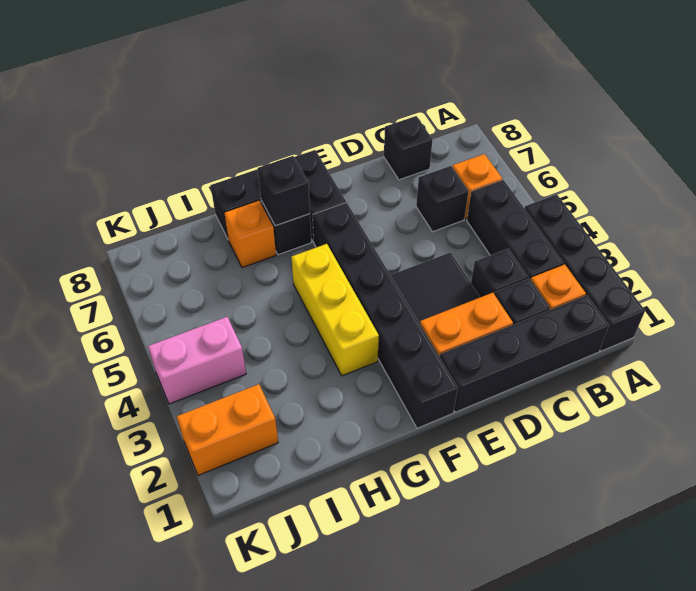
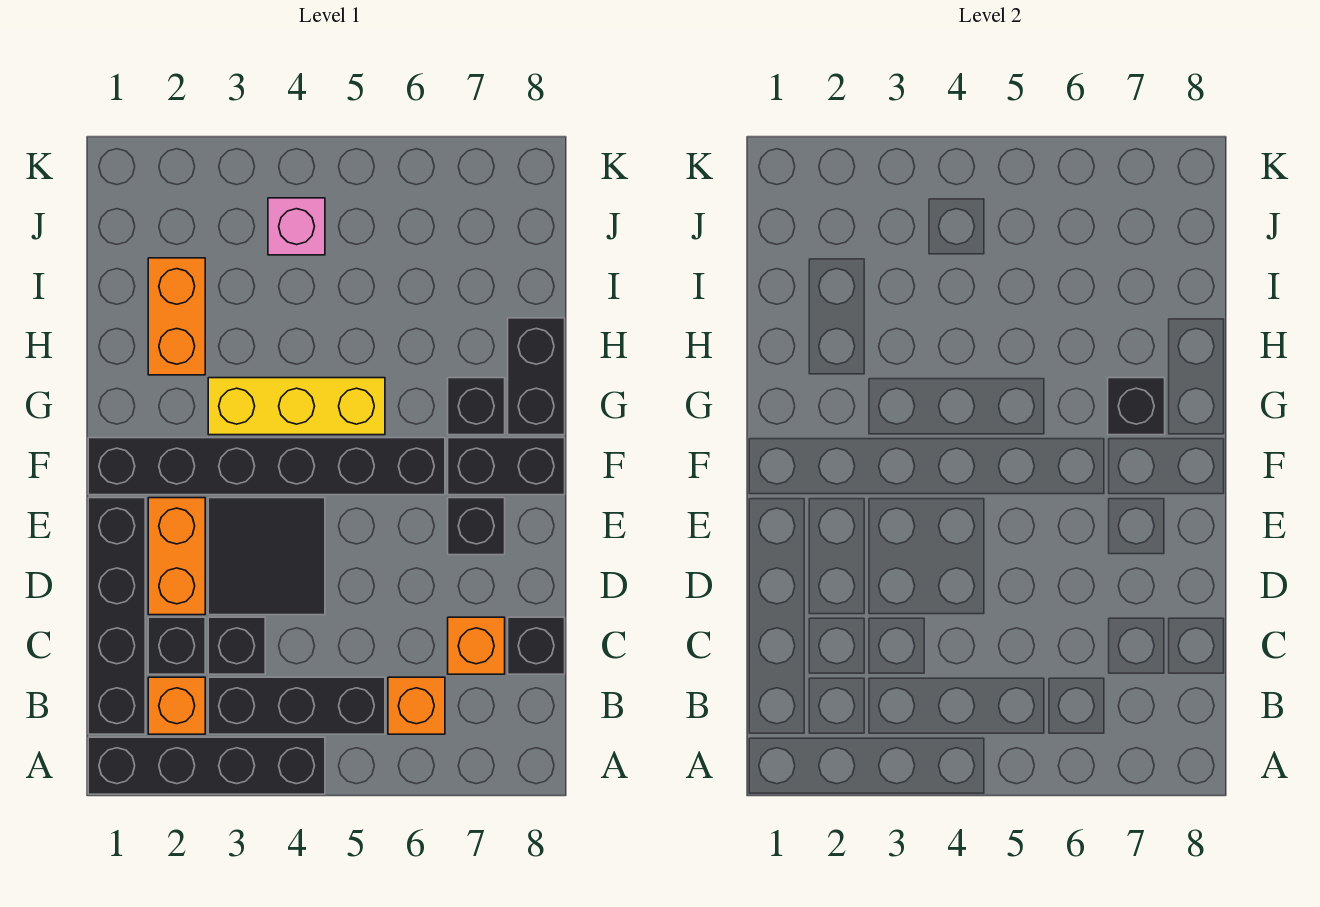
black 1x1 brick [416,166,469,232] -> black 1x1 brick moved to [448,498,505,555]
orange 1x1 brick [224,200,276,268] -> orange 1x1 brick moved to [448,617,505,674]
orange 1x2 brick [177,384,278,475] -> orange 1x2 brick moved to [148,258,205,375]
pink 1x2 brick [148,317,246,404] -> pink 1x1 brick [268,198,325,255]

